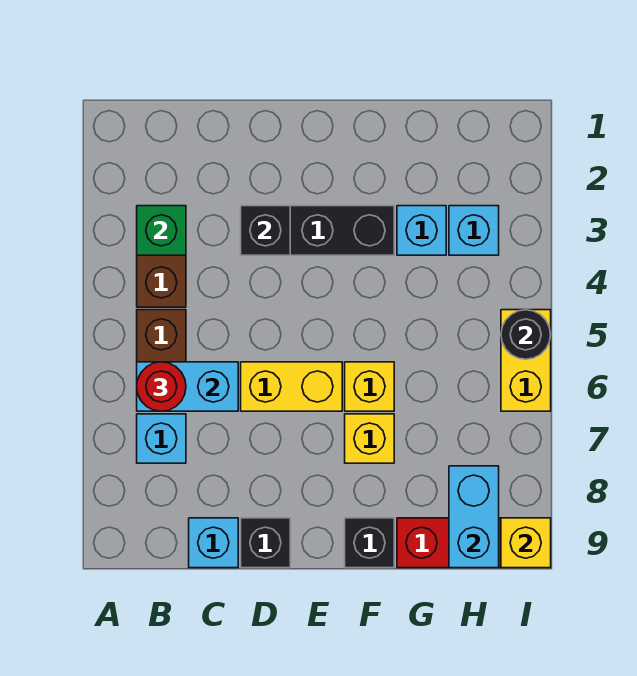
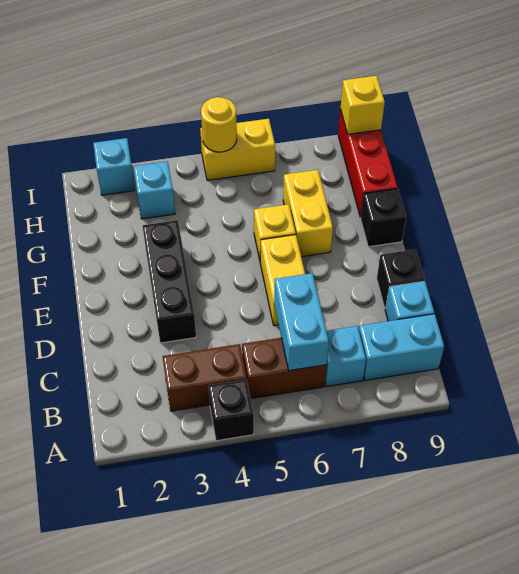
green 1x1 brick [137,206,186,255] -> none
red 1x1 round brick [137,362,186,411] -> none
black 1x1 brick [241,206,290,255] -> black 1x1 brick moved to [209,379,254,441]
yellow 1x1 brick [345,414,394,463] -> yellow 1x2 brick [283,170,333,257]
cyan 1x1 brick [397,206,446,255] -> cyan 1x1 brick moved to [93,138,135,195]
cyan 1x2 brick [449,466,499,568] -> cyan 1x2 brick moved to [359,314,444,380]
black 1x1 round brick [501,310,551,359] -> yellow 1x1 round brick [201,97,237,152]

